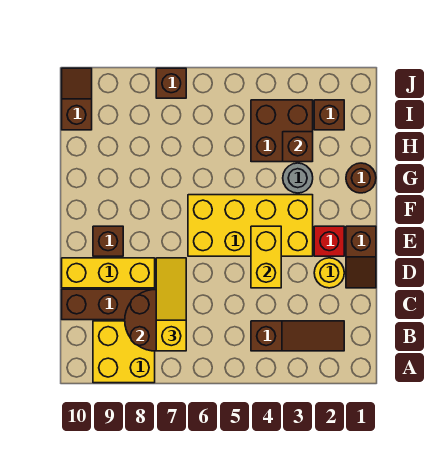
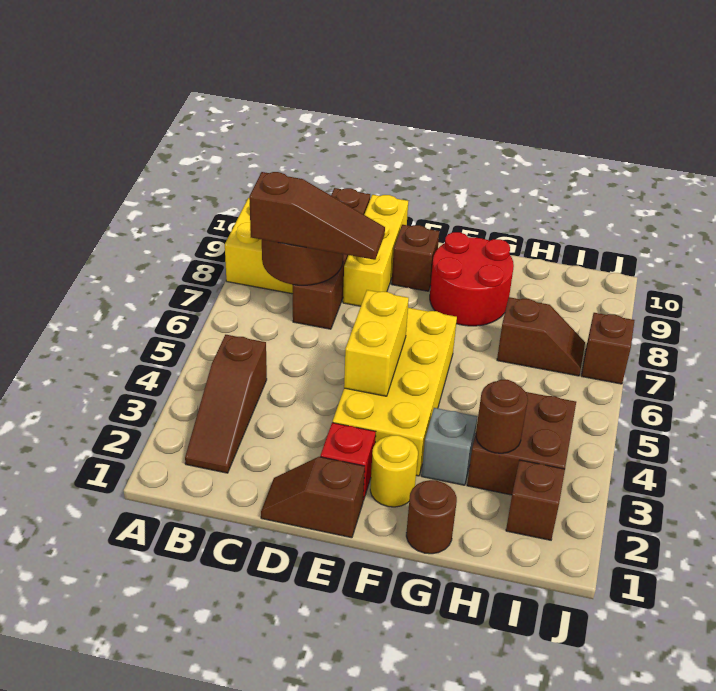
yellow 1x3 slope [156,258,186,351] -> brown 1x3 slope [249,172,385,260]
yellow 1x1 round brick [314,258,344,288] -> yellow 1x1 round brick moved to [370,435,418,507]
yellow 1x2 brick [251,226,281,288] -> yellow 1x2 brick turned to [344,290,409,396]
none -> red 2x2 round brick [430,232,514,326]
grey 1x1 round brick [283,163,313,193] -> grey 1x1 brick [422,408,478,485]
brown 1x1 brick [283,132,313,162] -> brown 1x1 round brick [476,380,528,453]
brown 1x2 slope [62,68,92,130] -> brown 1x2 slope moved to [497,297,585,376]

